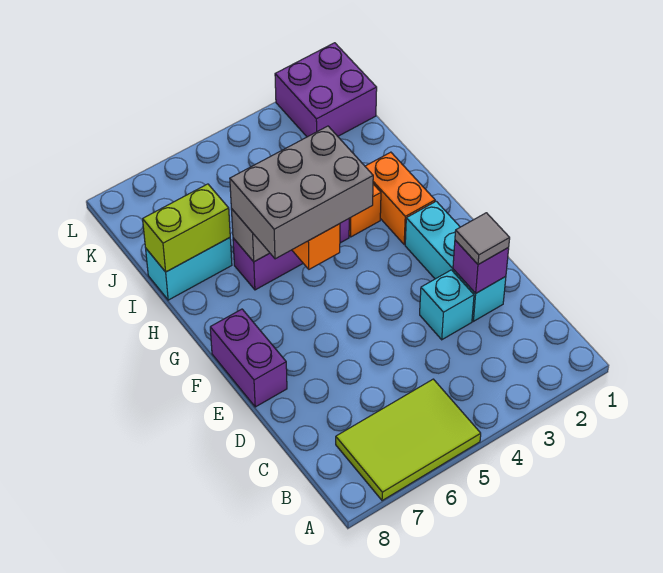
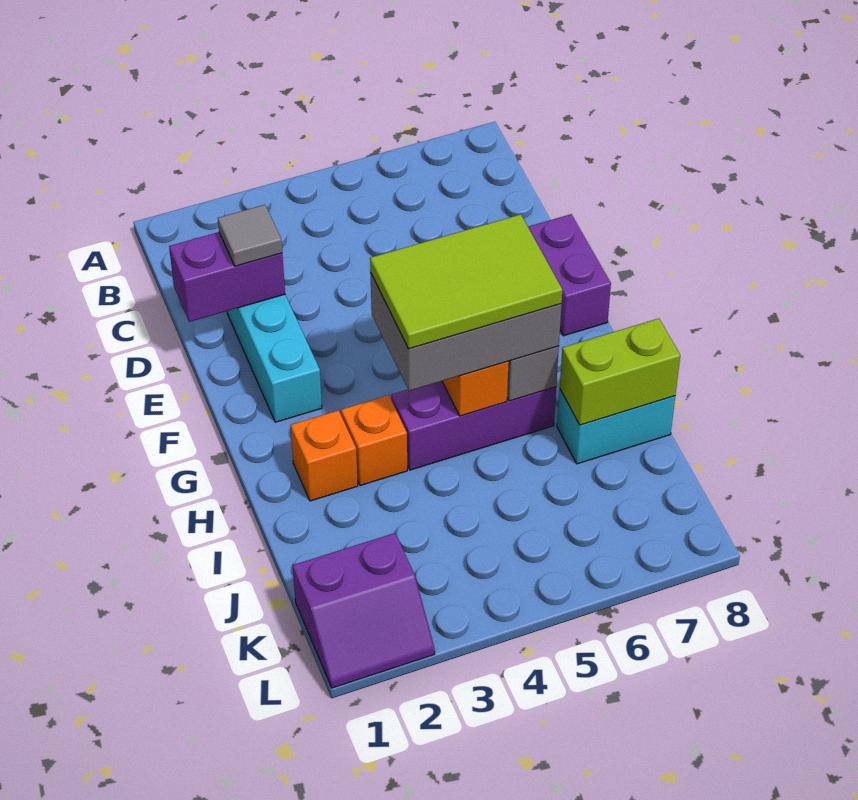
lime 2x3 tile [336,379,481,501] -> lime 2x3 tile moved to [370,214,562,349]
purple 1x1 brick [453,240,509,293] -> purple 1x2 brick [169,232,285,322]
cyan 1x1 brick [420,270,474,340] -> none
orange 1x2 brick [365,152,435,245] -> orange 1x1 brick [290,410,358,501]
purple 2x2 brick [275,43,377,137] -> purple 2x2 slope [293,533,435,688]

